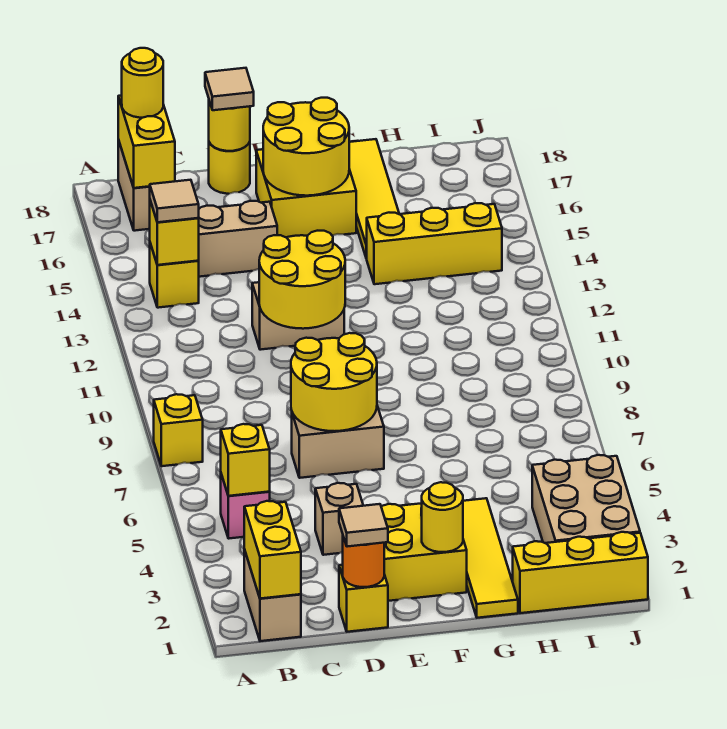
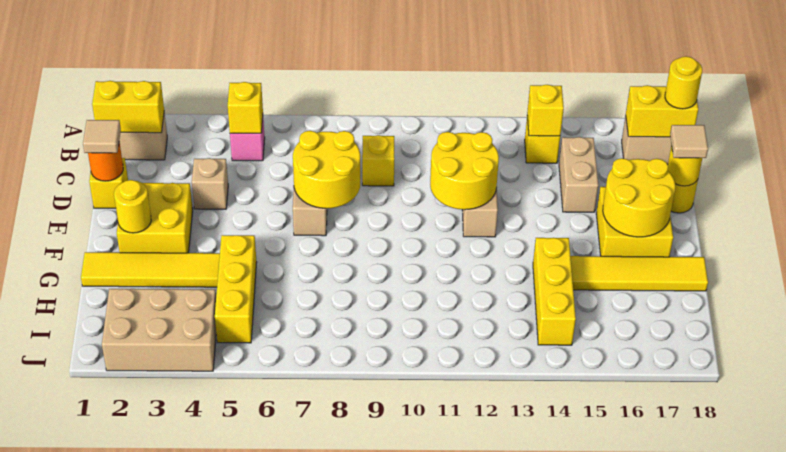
yellow 1x1 brick [154,394,203,466] -> yellow 1x1 brick moved to [362,135,394,186]
tan 1x1 tile [149,180,199,222] -> none
yellow 1x3 brick [513,532,648,613] -> yellow 1x3 brick moved to [215,235,257,343]

